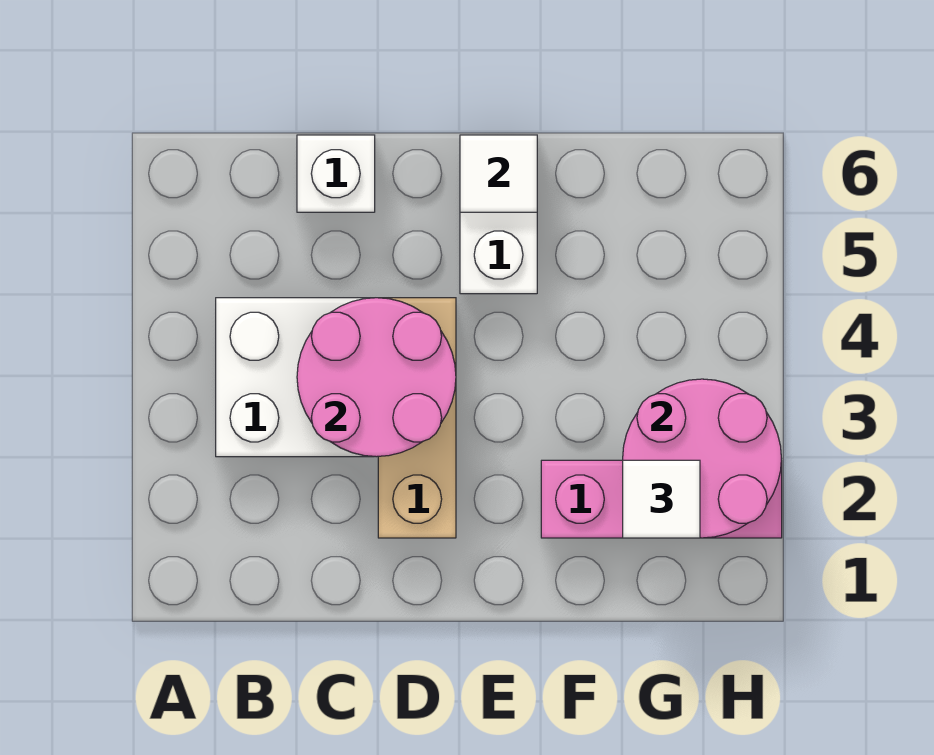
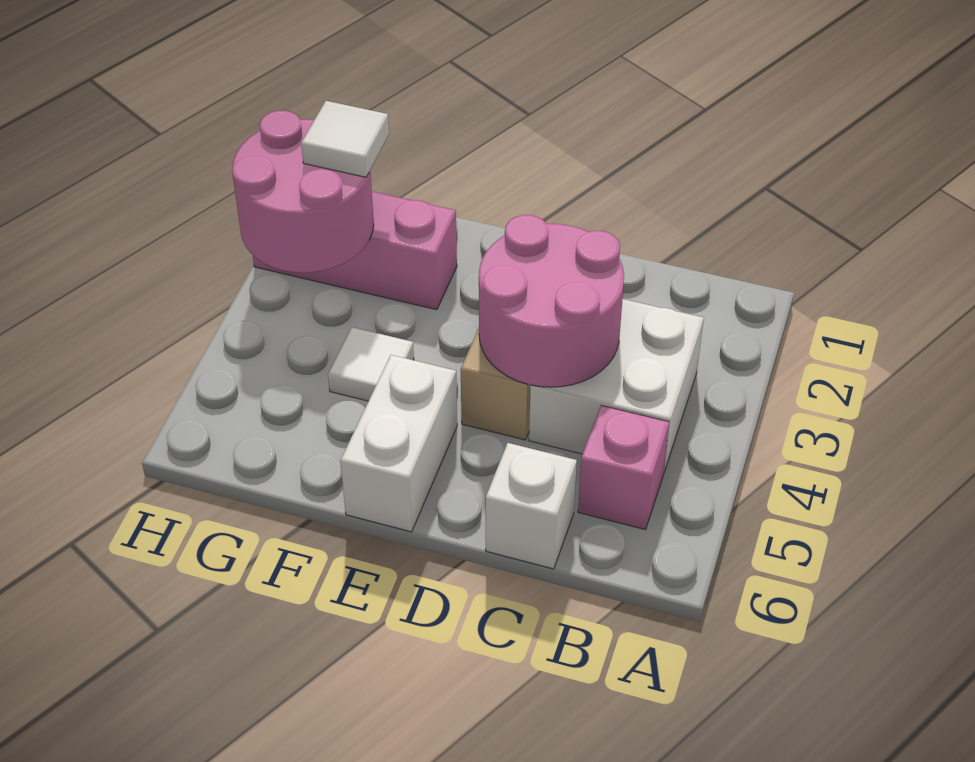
none -> pink 1x1 brick [578,406,669,530]
white 1x1 tile [460,135,537,212] -> white 1x1 tile moved to [328,327,414,401]

